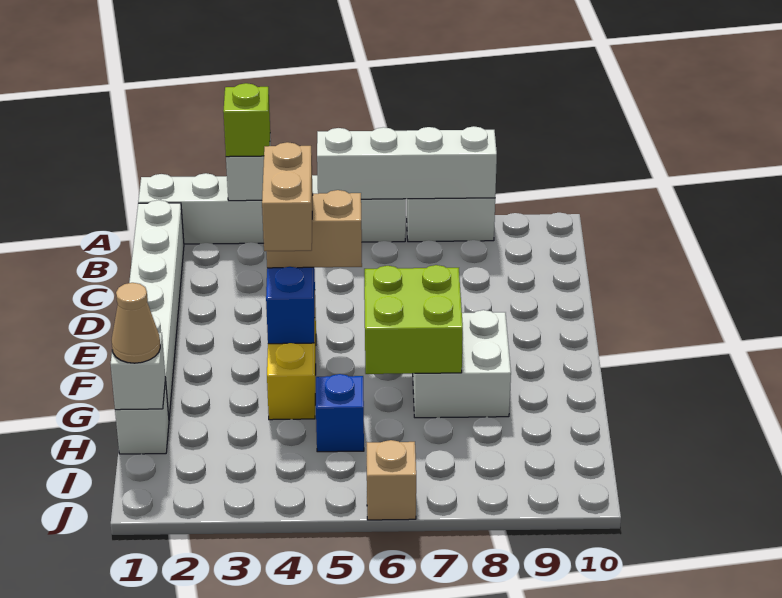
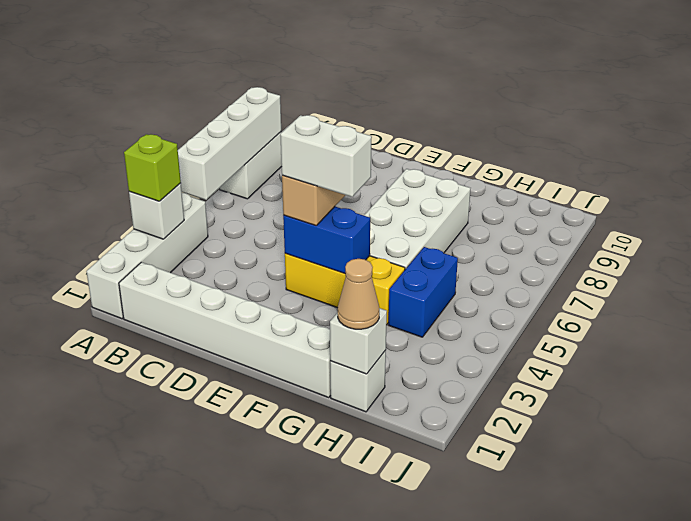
white 1x6 brick [138,173,406,244] -> white 1x4 brick [86,193,208,319]
tan 1x2 brick [262,142,313,251] -> white 1x2 brick [280,115,372,197]
lime 2x2 brick [364,265,463,374] -> none
white 2x2 brick [413,310,511,418] -> white 2x4 brick [364,169,470,269]
blue 1x1 brick [316,374,364,452] -> blue 1x2 brick [389,247,458,337]
tan 1x1 brick [367,440,416,520] -> none

